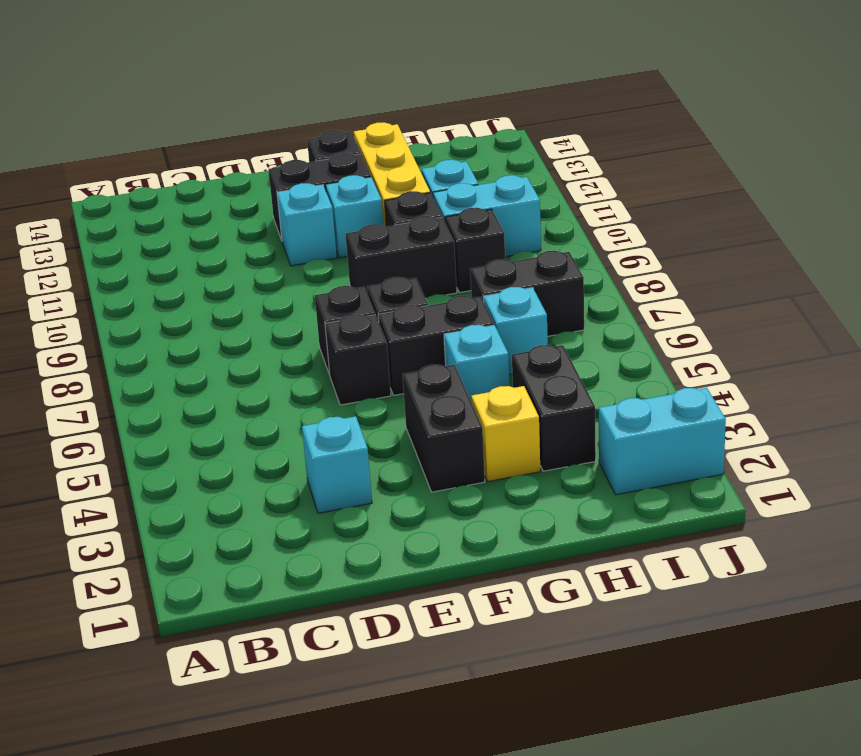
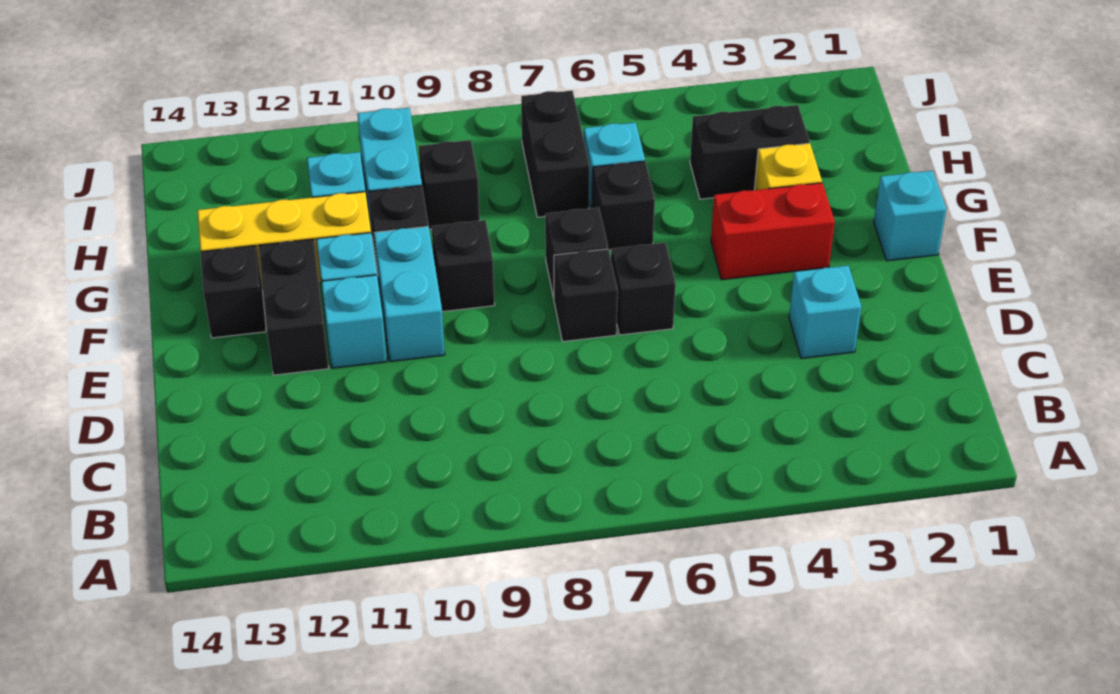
black 1x2 brick [402,365,485,492] -> red 1x2 brick [711,183,835,280]
black 1x2 brick [378,296,494,395] -> black 1x1 brick [592,161,655,250]
black 1x2 brick [346,216,457,298] -> black 1x1 brick [432,220,495,312]
cyan 1x1 brick [444,325,510,402] -> cyan 1x1 brick moved to [874,171,946,261]
cyan 1x2 brick [599,388,726,495] -> cyan 1x2 brick moved to [374,226,445,362]

